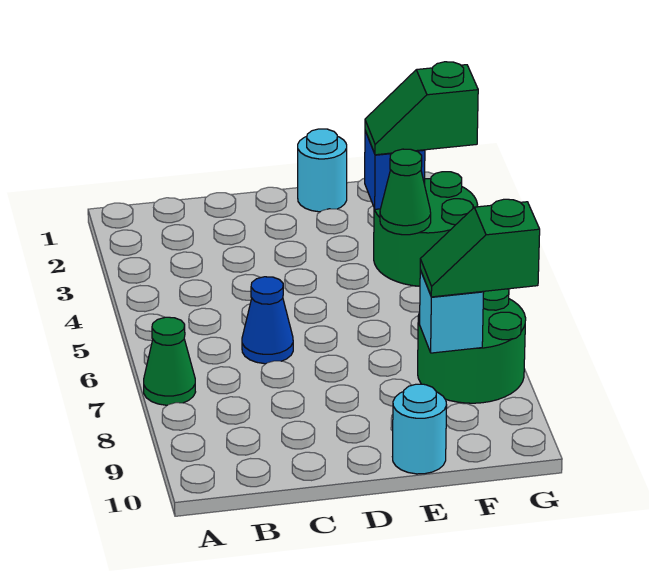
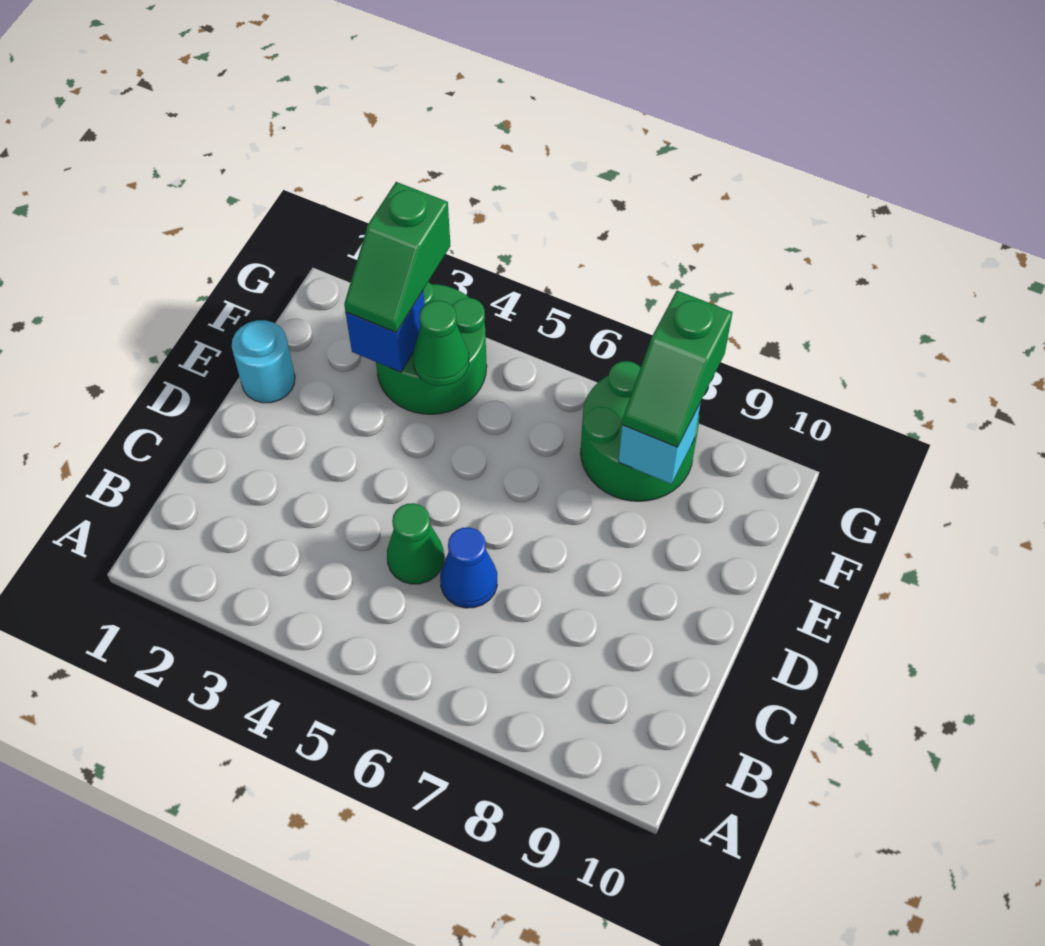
green 1x1 cone [144,317,195,405] -> green 1x1 cone moved to [387,503,444,584]
cyan 1x1 round brick [392,384,447,474] -> none

